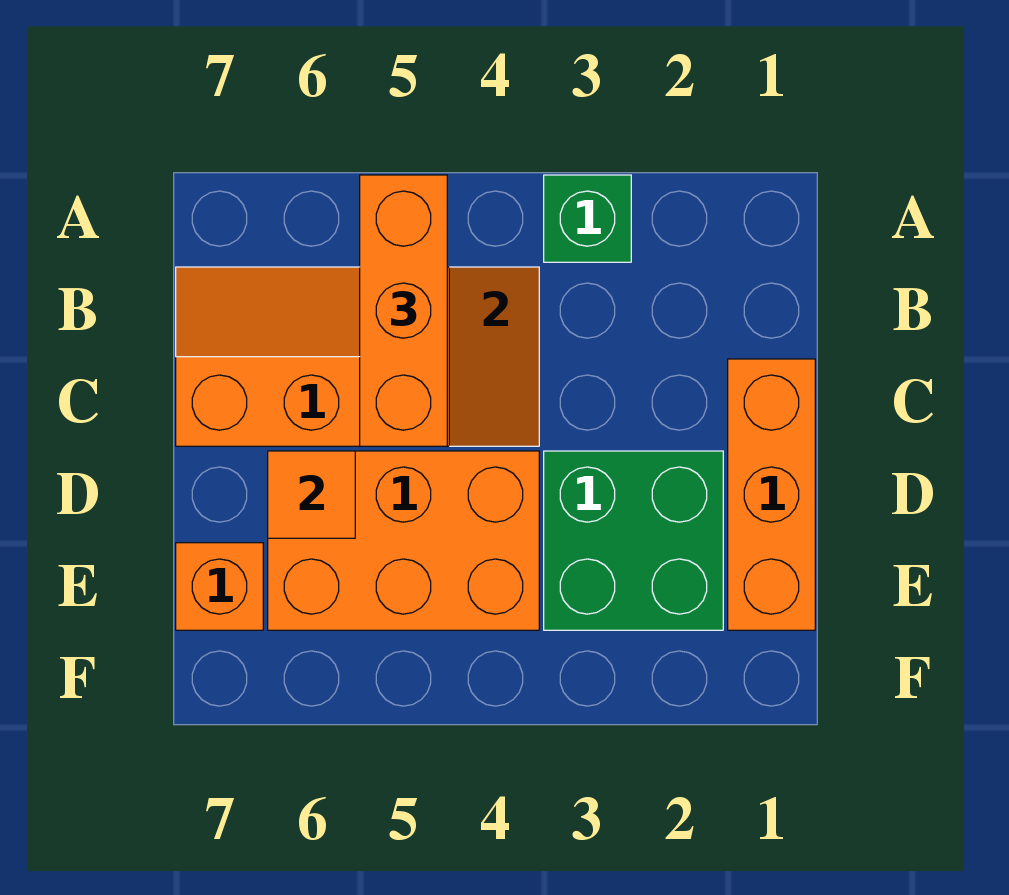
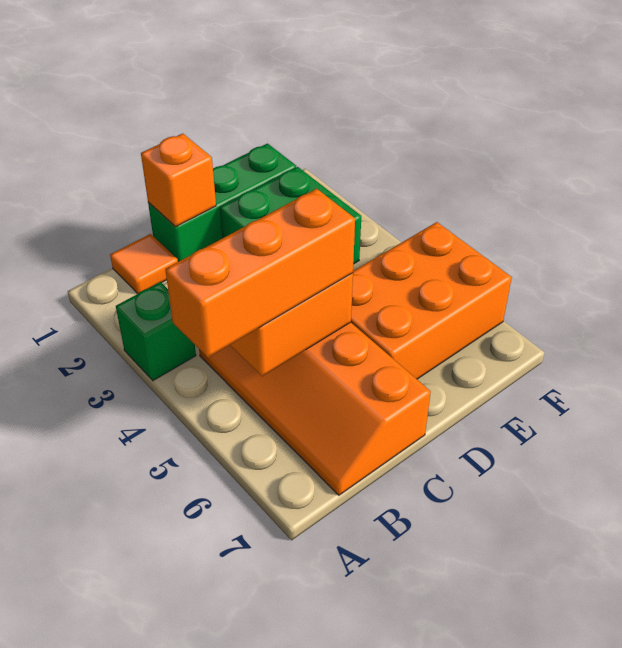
orange 1x3 brick [728,359,815,630] -> green 1x3 brick [148,144,296,262]
orange 2x3 brick [268,451,539,630] -> orange 2x3 brick turned to [351,222,512,379]
orange 1x1 tile [268,451,355,538] -> orange 1x1 tile moved to [110,234,178,294]
orange 1x1 brick [176,543,263,630] -> orange 1x1 brick moved to [141,133,216,226]

